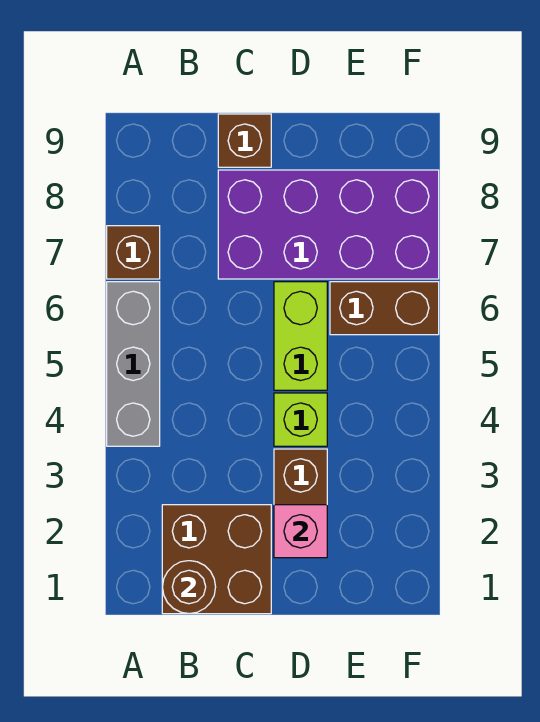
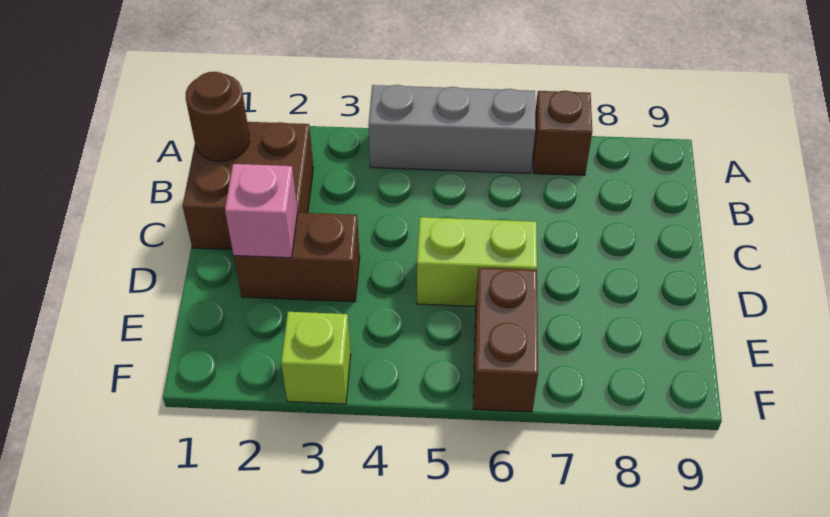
purple 2x4 brick [218,170,439,279] -> none
brown 1x1 brick [218,114,271,167] -> none
lime 1x1 brick [274,393,327,446] -> lime 1x1 brick moved to [281,312,351,404]

